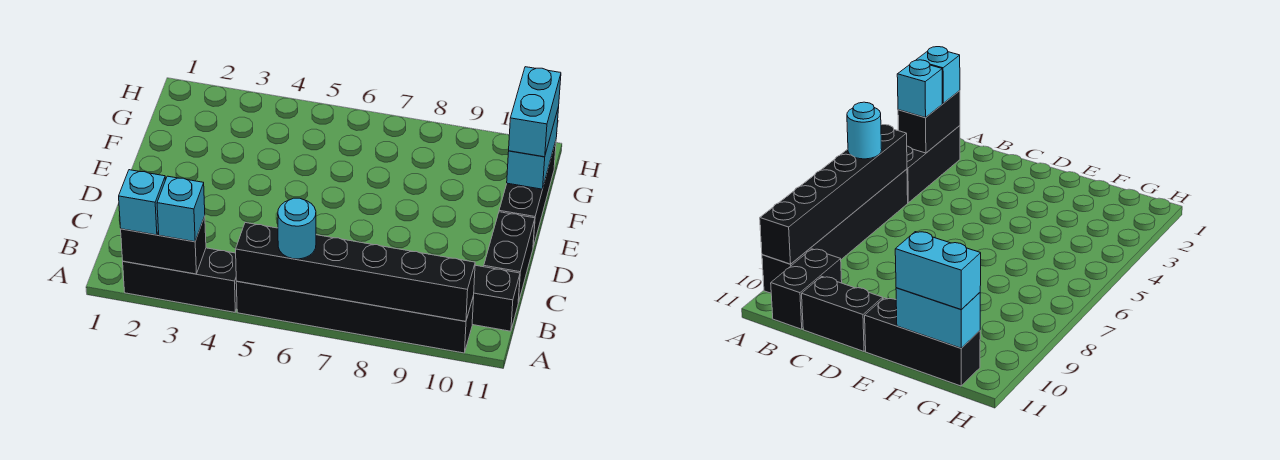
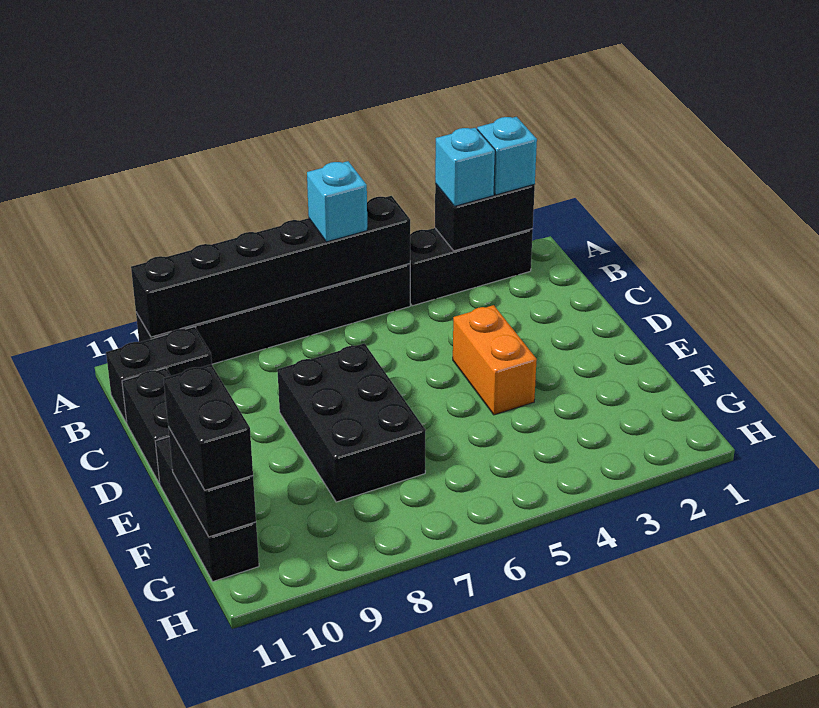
cyan 1x1 round brick [278,198,316,259] -> cyan 1x1 brick [307,161,367,242]
none -> orange 1x2 brick [453,305,537,415]
none -> black 2x3 brick [277,343,426,502]
cyan 1x2 brick [507,107,559,189] -> black 1x2 brick [168,427,256,537]
cyan 1x2 brick [509,67,561,157] -> black 1x2 brick [164,365,253,490]

